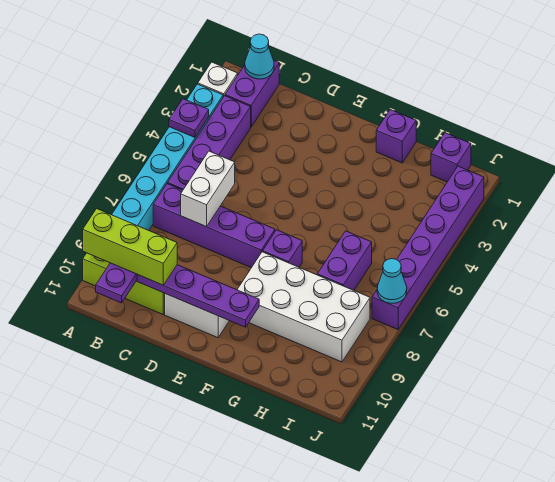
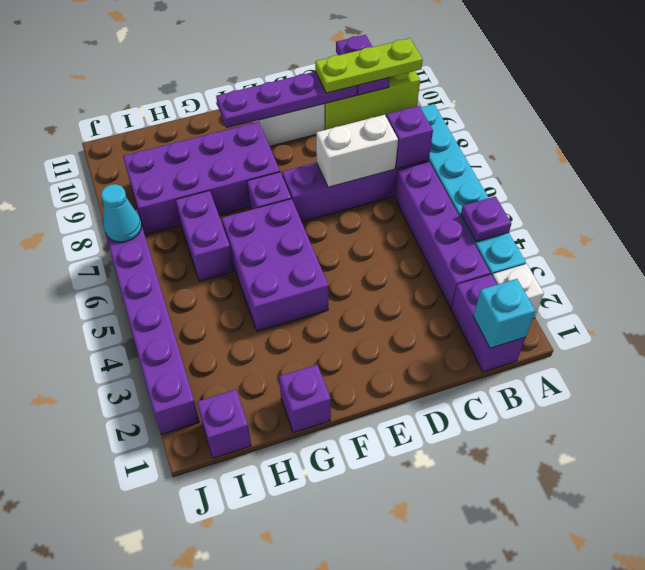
lime 1x3 brick [83,209,177,285] -> lime 1x3 plate [315,38,423,93]
cyan 1x1 cone [245,34,274,79] -> cyan 1x1 brick [473,279,535,348]
none -> purple 1x1 brick [386,106,433,169]
white 1x2 brick [181,151,235,227] -> white 1x2 brick turned to [316,115,398,187]
none -> purple 2x3 brick [222,199,328,331]
white 2x4 brick [237,252,370,362] -> purple 2x4 brick [123,122,280,235]

